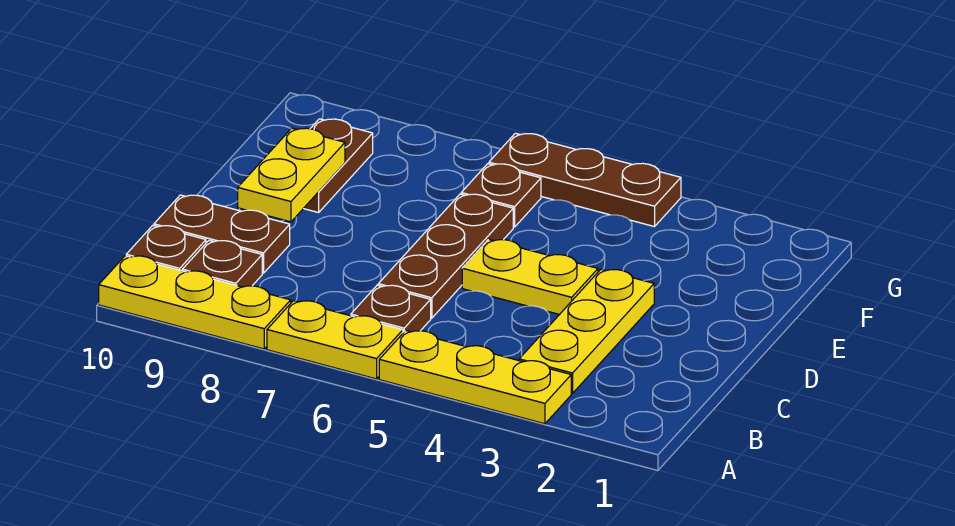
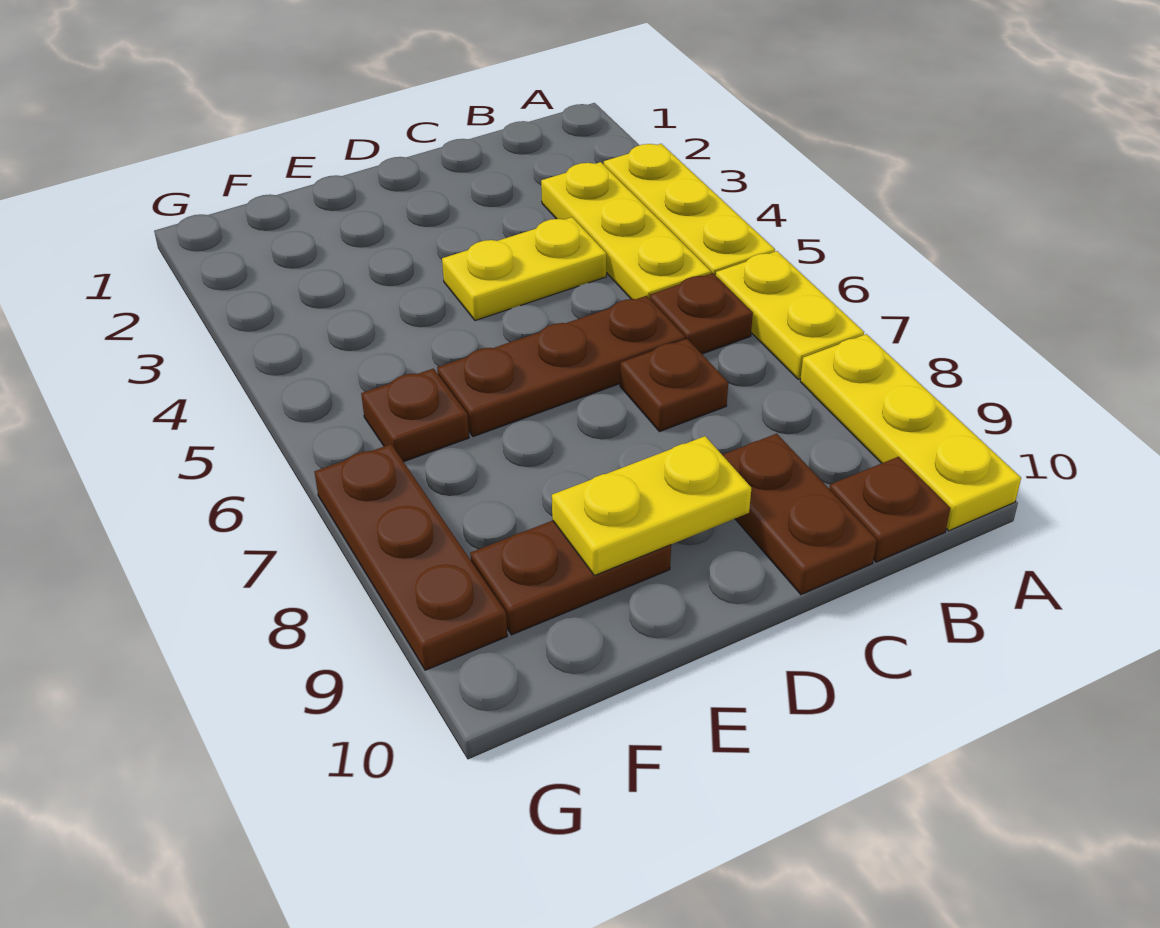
yellow 1x3 plate [519,269,654,393] -> yellow 1x3 plate turned to [541,162,711,299]
brown 1x1 plate [182,240,262,287] -> brown 1x1 plate moved to [620,339,728,432]
yellow 1x2 plate [462,239,598,315] -> yellow 1x2 plate turned to [442,217,607,321]
brown 1x3 plate [489,133,681,227] -> brown 1x3 plate moved to [314,444,507,670]

